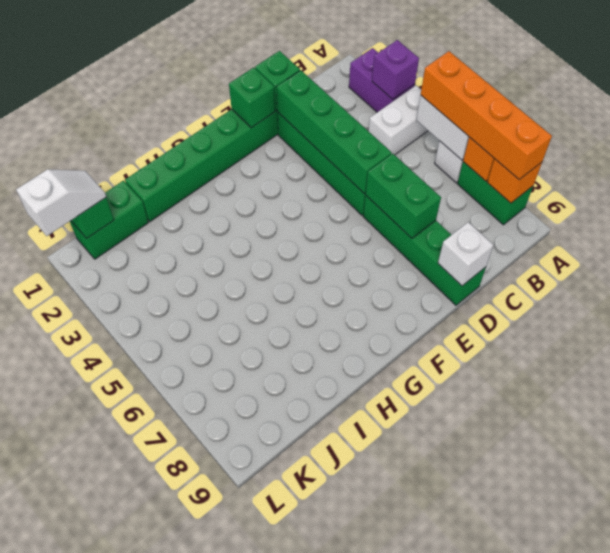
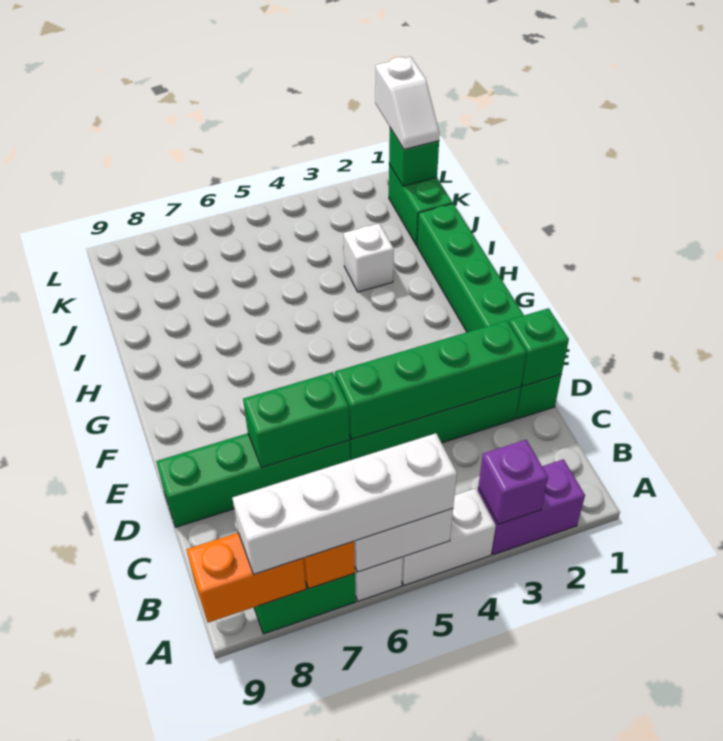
white 1x2 brick [369,85,428,155] -> white 1x2 brick turned to [402,488,496,585]
orange 1x4 brick [421,51,552,180] -> white 1x4 brick [232,433,457,574]
orange 1x1 brick [487,159,542,203] -> orange 1x2 brick [187,533,306,623]
white 1x1 brick [438,222,493,286] -> white 1x1 brick moved to [344,223,394,292]
green 1x1 brick [229,68,275,128] -> none

